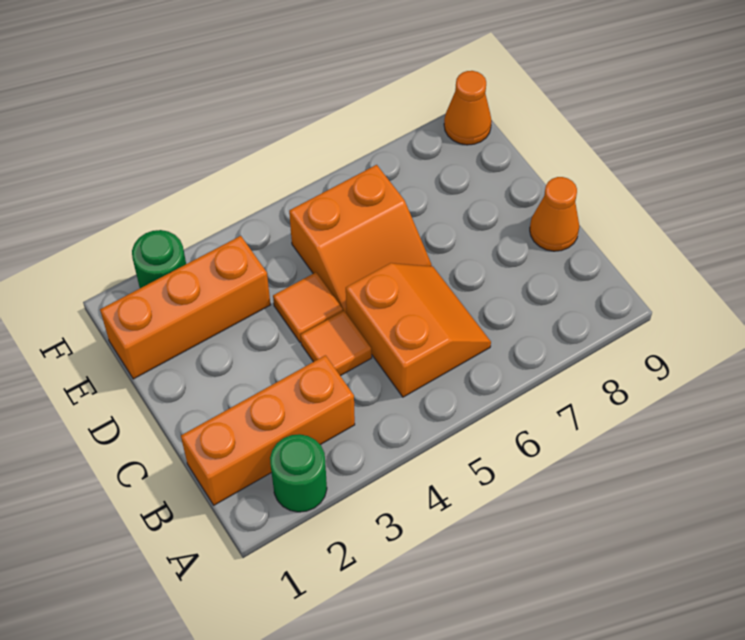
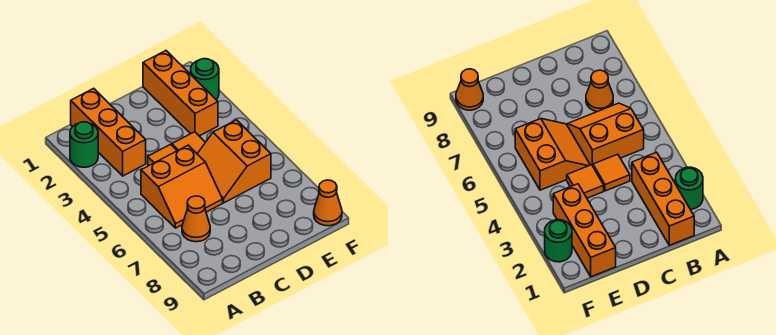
orange 1x1 cone [530,177,579,251] -> orange 1x1 cone moved to [182,196,210,242]

